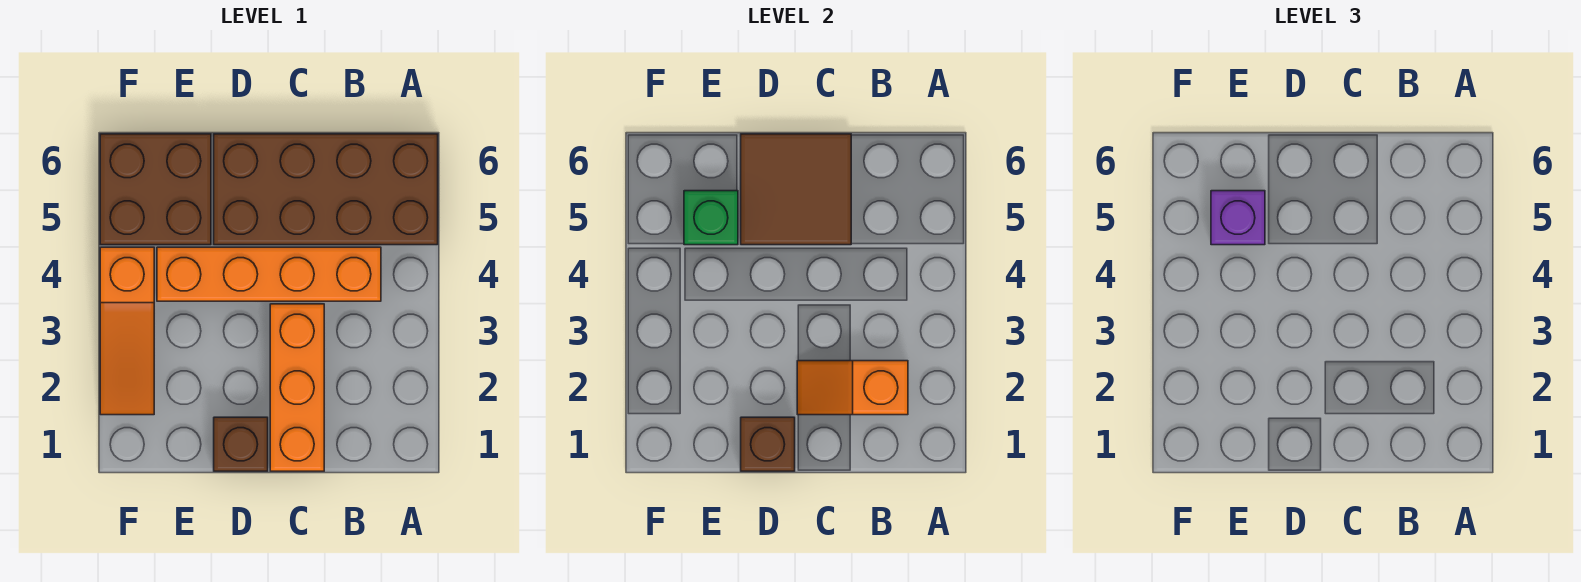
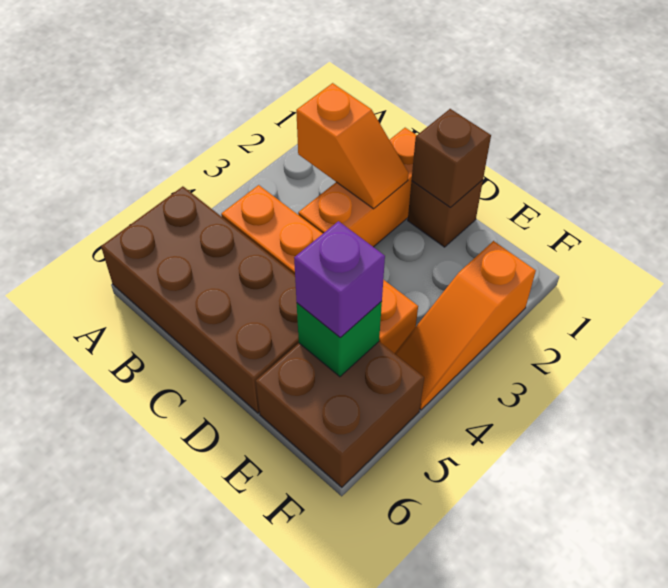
brown 2x2 tile [741,134,851,245] -> none
orange 1x3 slope [100,247,154,415] -> orange 1x3 slope turned to [395,241,536,410]

